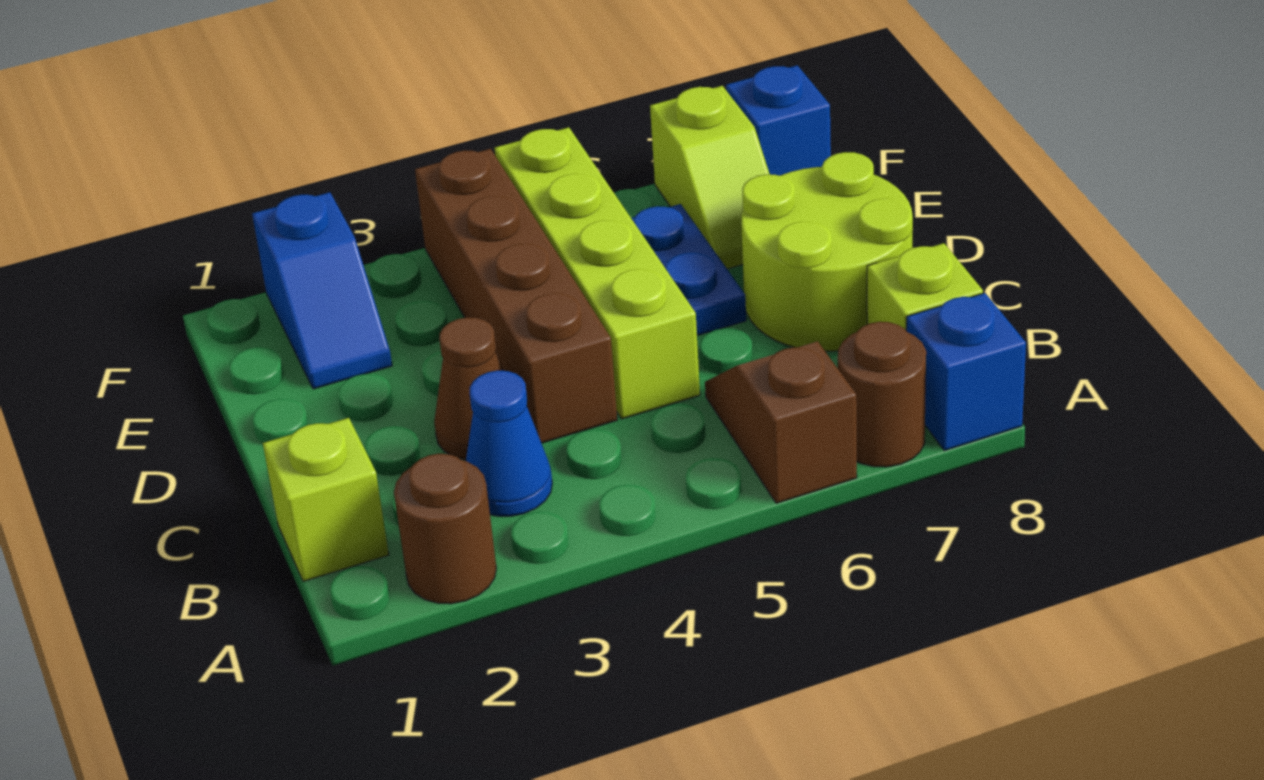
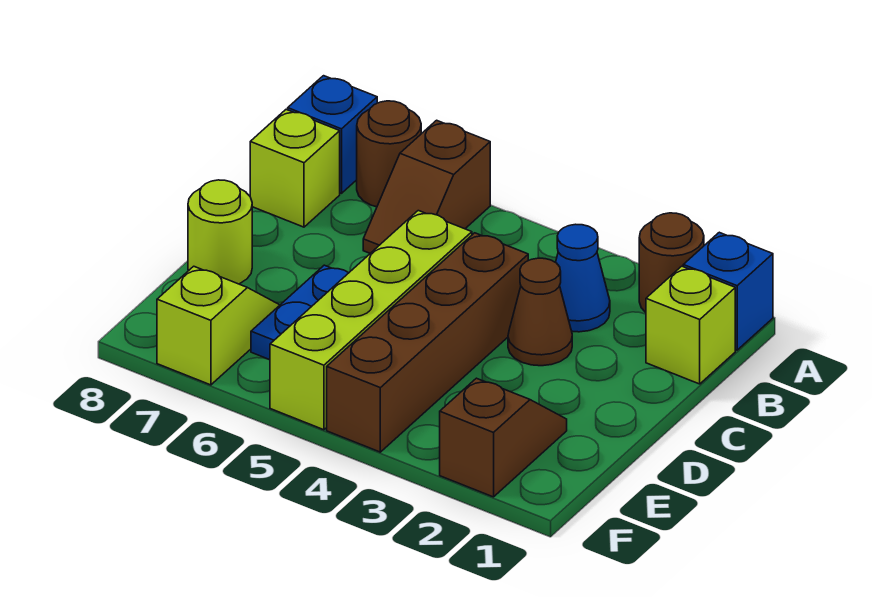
lime 2x2 round brick [741,152,913,351] -> lime 1x1 round brick [188,180,252,284]
blue 1x2 slope [252,192,392,389] -> brown 1x2 slope [440,378,567,497]
blue 1x1 brick [726,65,831,176] -> blue 1x1 brick moved to [683,232,773,350]

